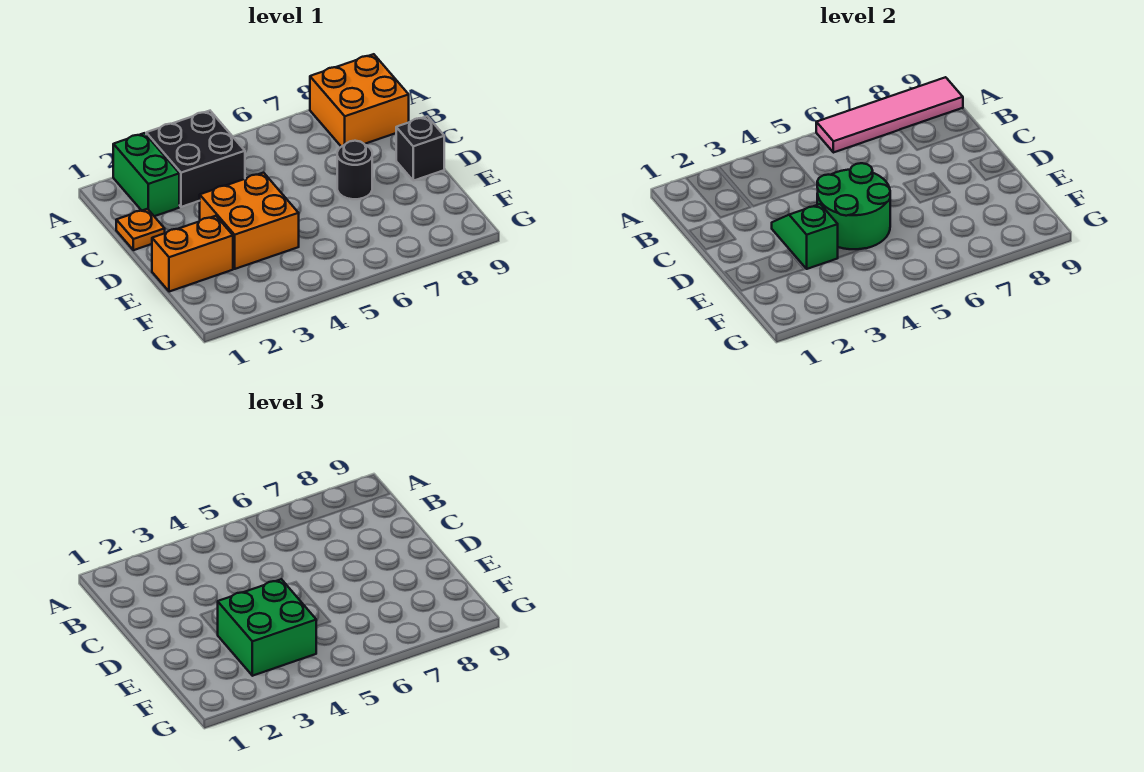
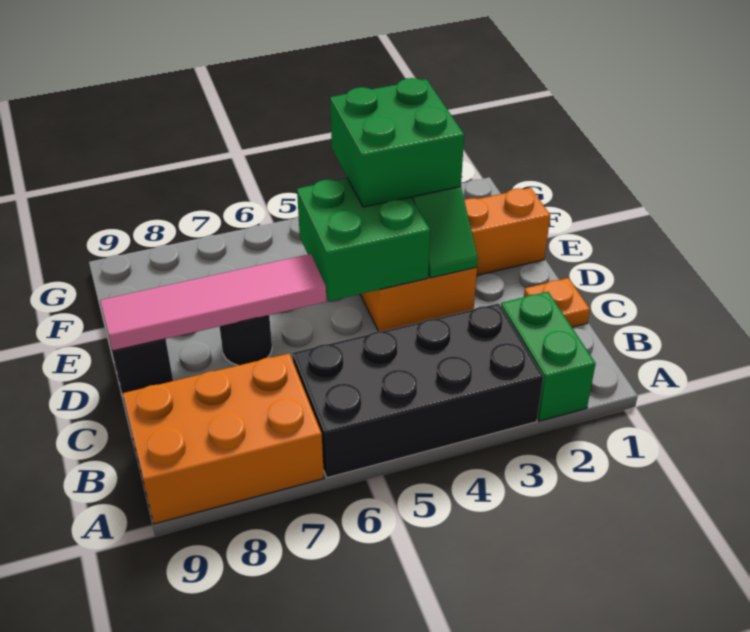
black 2x2 brick [146,111,245,207] -> black 2x4 brick [292,303,543,478]
pink 1x4 tile [816,77,963,153] -> pink 1x4 tile moved to [100,254,327,351]
orange 2x2 brick [310,54,409,147] -> orange 2x3 brick [123,353,324,524]
green 2x2 round brick [817,163,890,249] -> green 2x2 brick [297,178,430,301]

